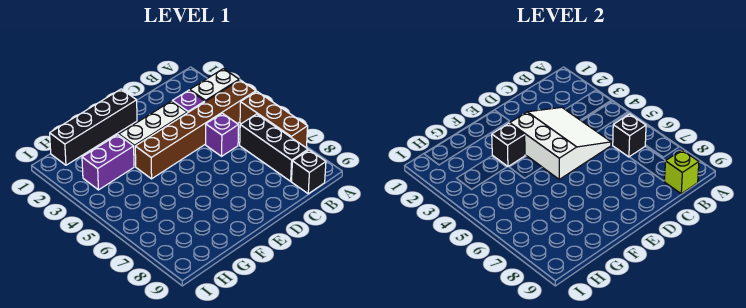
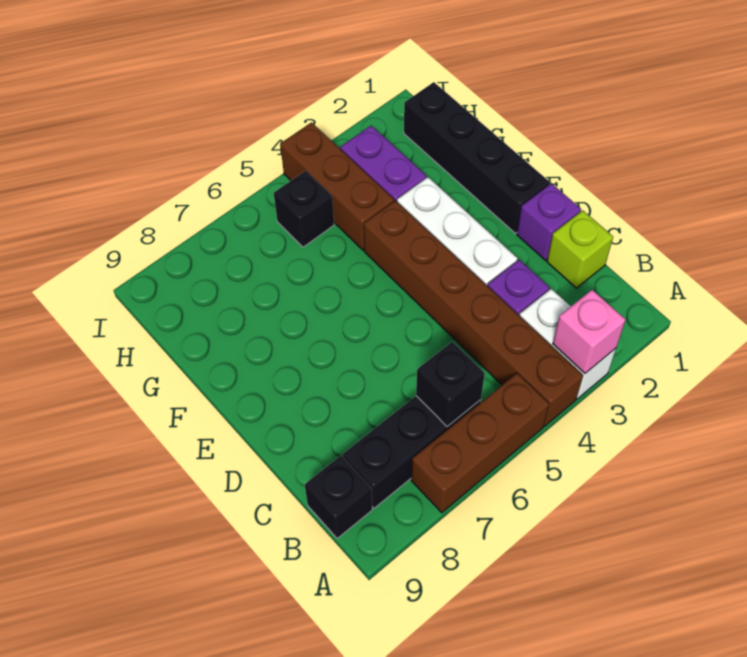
none -> pink 1x1 brick [553,290,626,373]
lime 1x1 brick [664,150,699,194] -> lime 1x1 brick moved to [547,210,613,288]
white 3x3 slope [510,107,611,179] -> none
purple 1x1 brick [206,113,239,156] -> purple 1x1 brick moved to [517,183,581,260]
black 1x1 brick [492,123,525,166] -> black 1x1 brick moved to [274,171,334,247]
none -> brown 1x3 brick [280,123,394,250]

